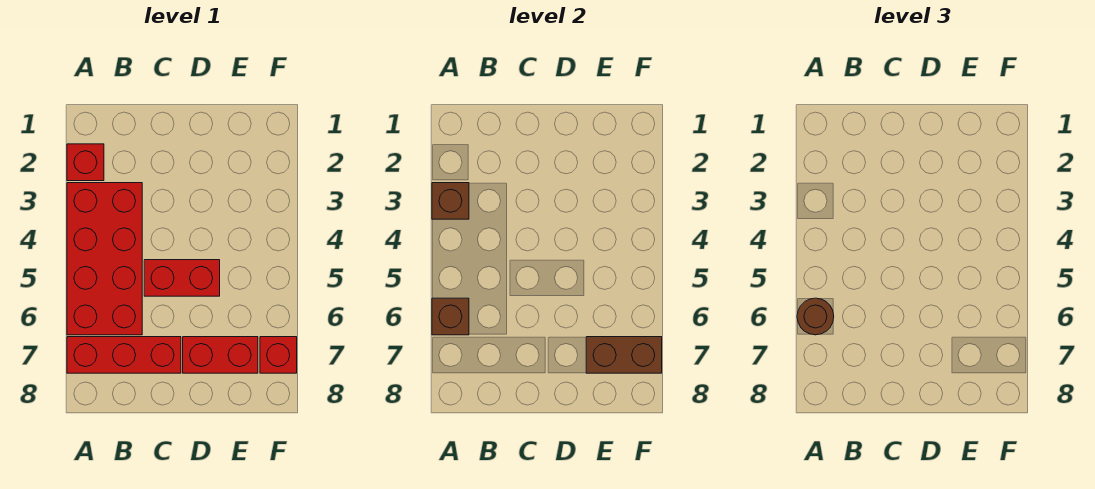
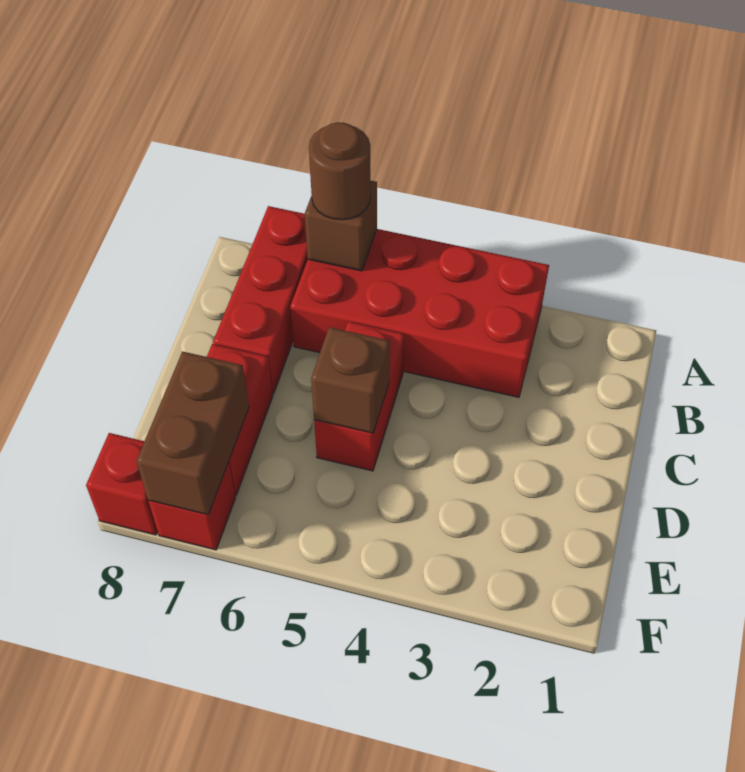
red 1x1 brick [67,144,104,181] -> red 1x1 brick moved to [86,433,158,535]
brown 1x1 brick [432,183,469,219] -> brown 1x1 brick moved to [311,327,390,433]

